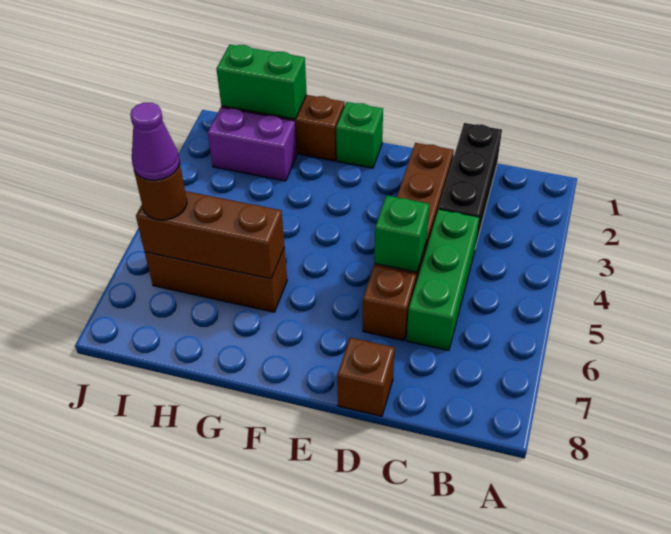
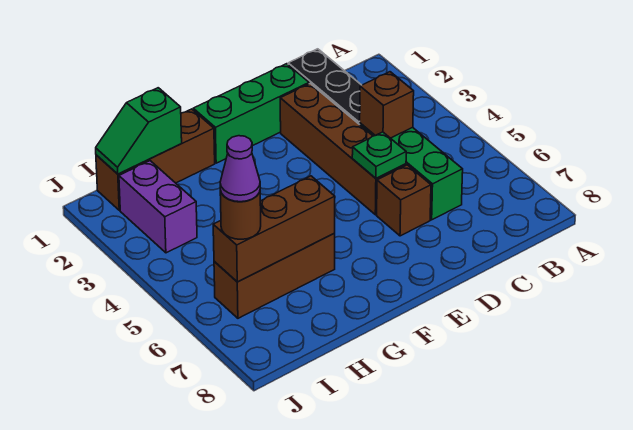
green 1x1 brick [375,195,429,272] -> green 1x1 plate [352,132,406,178]
brown 1x1 brick [337,338,395,416] -> brown 1x1 brick moved to [360,72,414,138]
green 1x1 brick [336,102,383,168] -> green 1x3 brick [193,64,309,163]
green 1x2 brick [217,45,307,119] -> green 1x2 slope [96,88,182,174]
purple 1x2 brick [208,107,297,181] -> purple 1x2 brick turned to [119,161,197,253]

